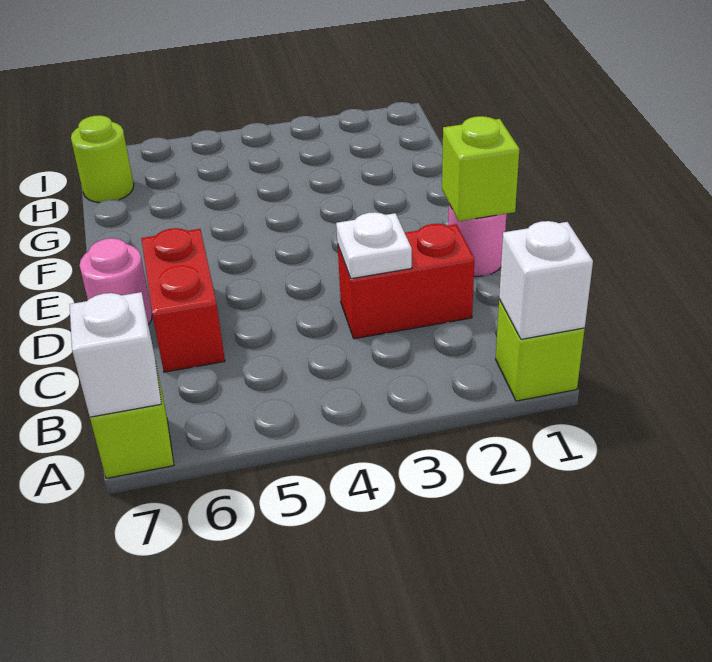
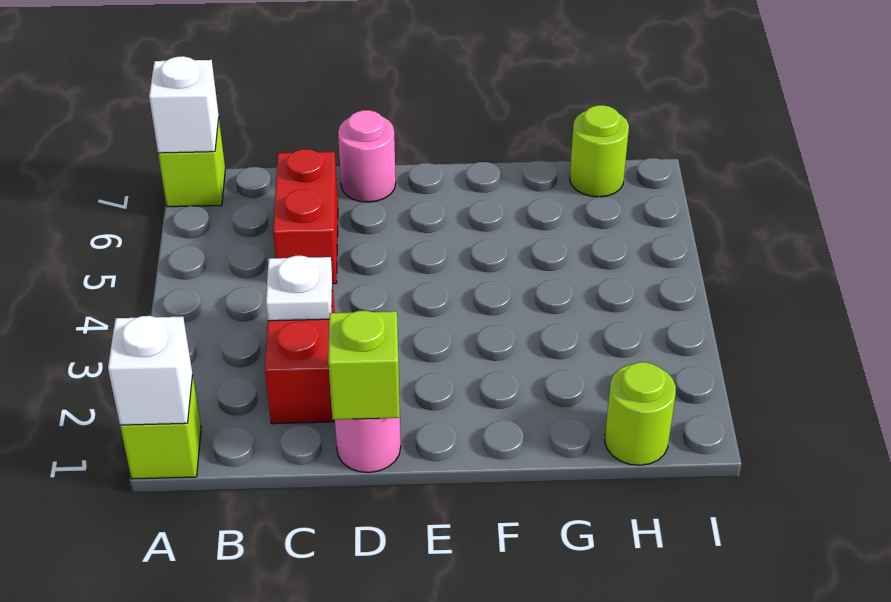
red 1x2 brick [141,228,225,372] -> red 1x2 brick turned to [273,149,338,284]
none -> lime 1x1 round brick [605,362,676,465]

